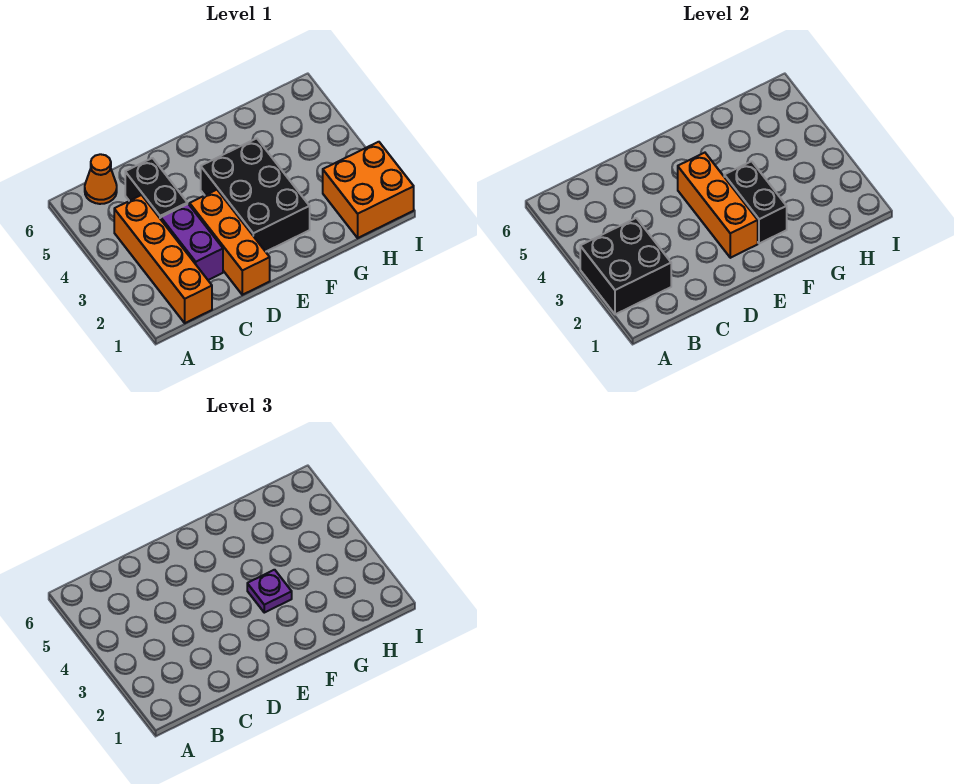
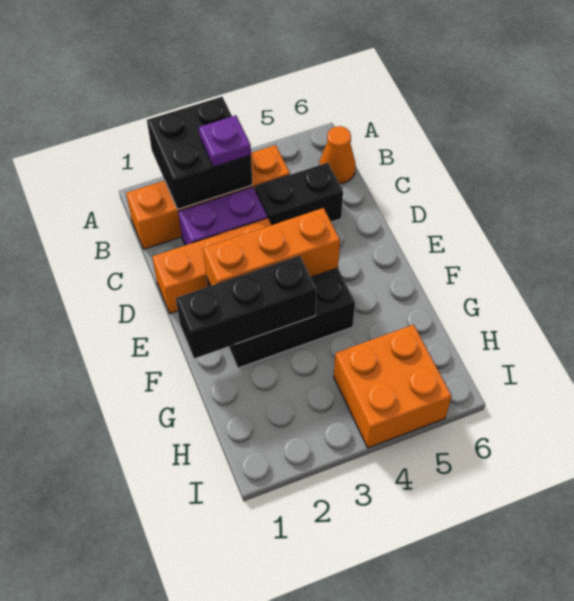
black 1x2 brick [724,161,787,244] -> black 1x3 brick [176,256,317,359]
purple 1x1 plate [247,570,292,613] -> purple 1x1 plate moved to [199,115,251,167]
orange 2x2 brick [323,142,414,238] -> orange 2x2 brick moved to [334,325,452,448]

